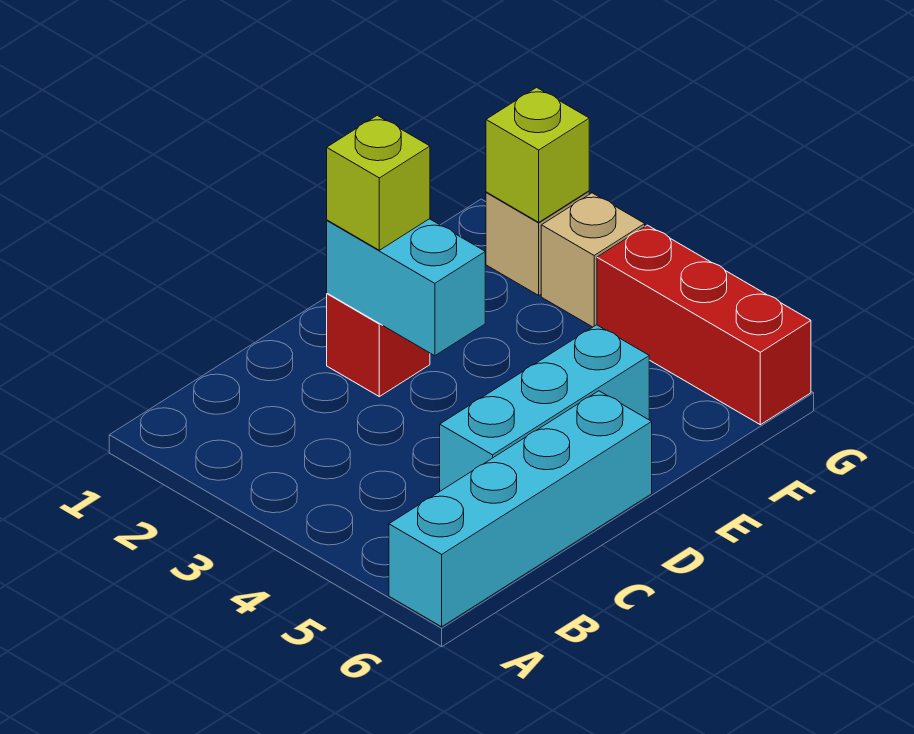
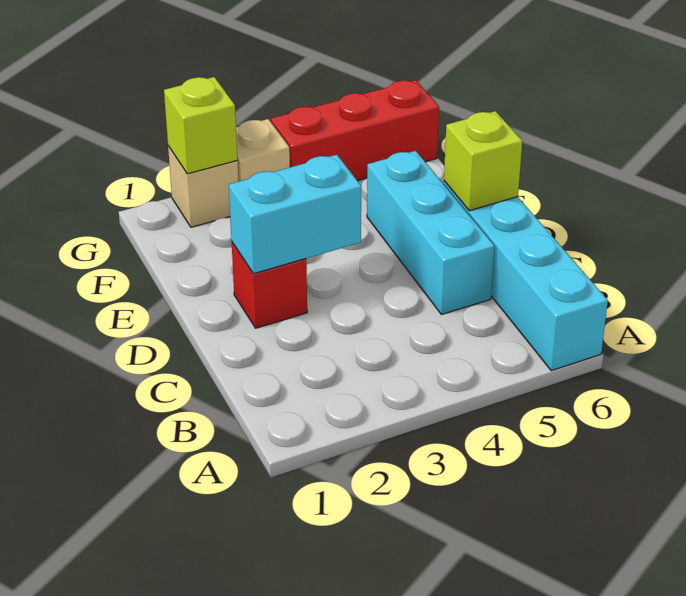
lime 1x1 brick [327,115,430,250] -> lime 1x1 brick moved to [444,111,522,211]

